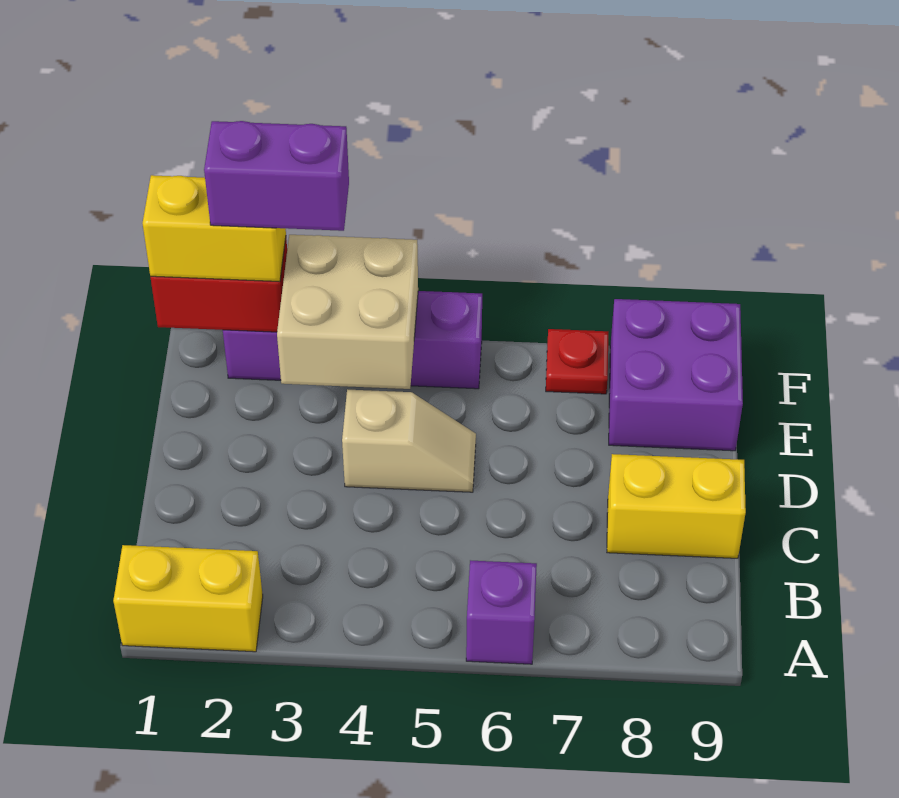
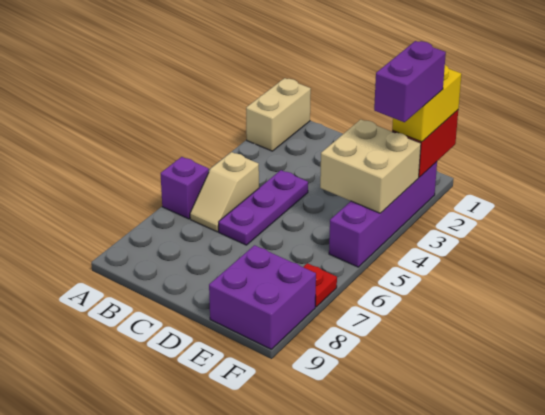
yellow 1x2 brick [113,545,263,652] -> tan 1x2 brick [246,78,311,151]
none -> purple 1x3 plate [219,170,308,245]
yellow 1x2 brick [607,454,746,558] -> none
tan 1x2 slope [342,389,476,492] -> tan 1x2 slope moved to [190,152,259,232]

